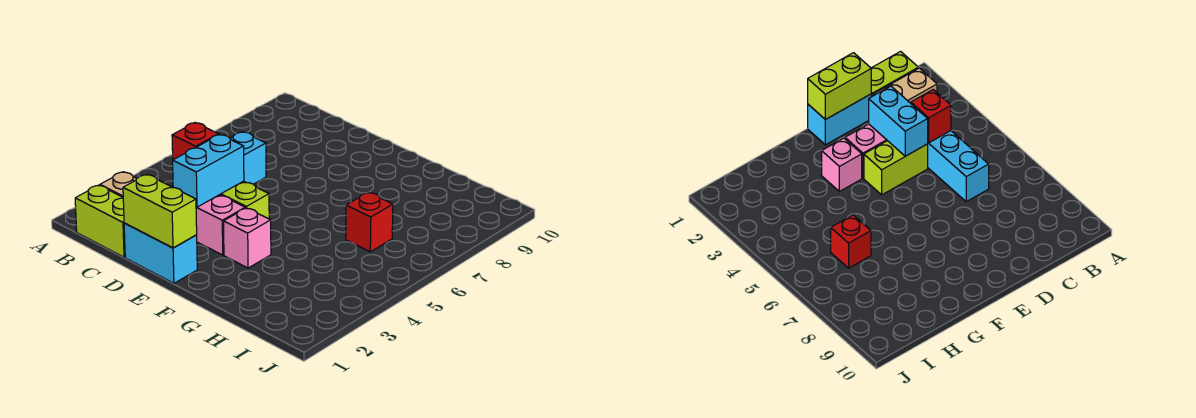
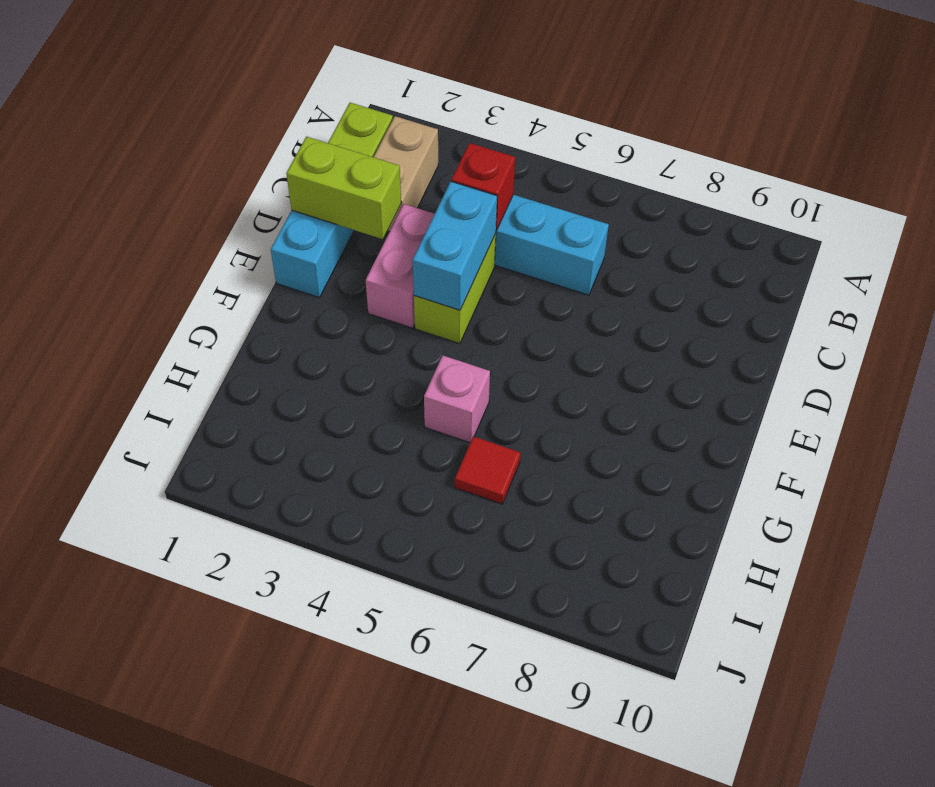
lime 1x2 brick [123,174,197,248] -> lime 1x2 brick turned to [286,137,401,239]
cyan 1x2 brick [173,135,244,207] -> cyan 1x2 brick turned to [413,182,497,310]
pink 1x1 brick [224,208,271,268] -> pink 1x1 brick moved to [424,355,490,443]
red 1x1 brick [346,192,393,252] -> red 1x1 tile [455,436,521,504]

